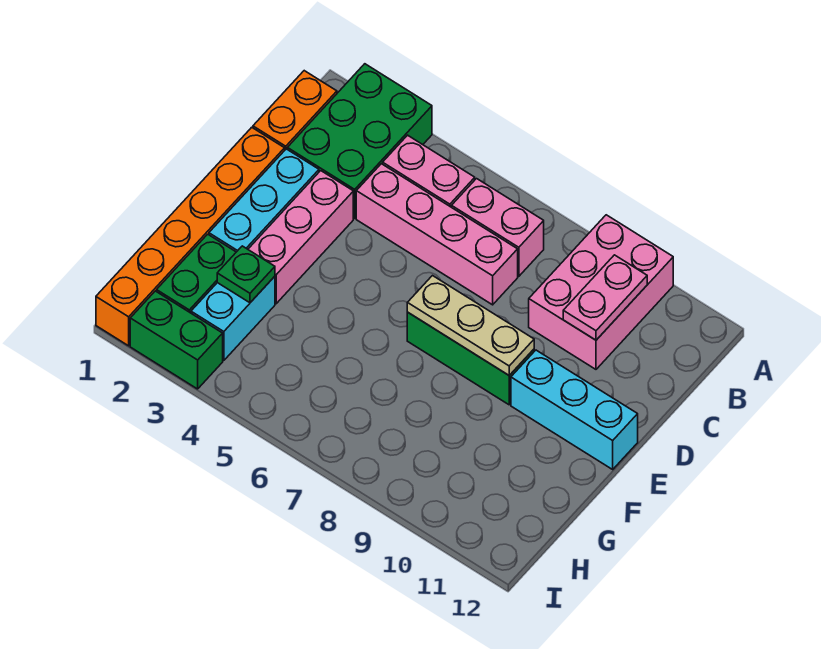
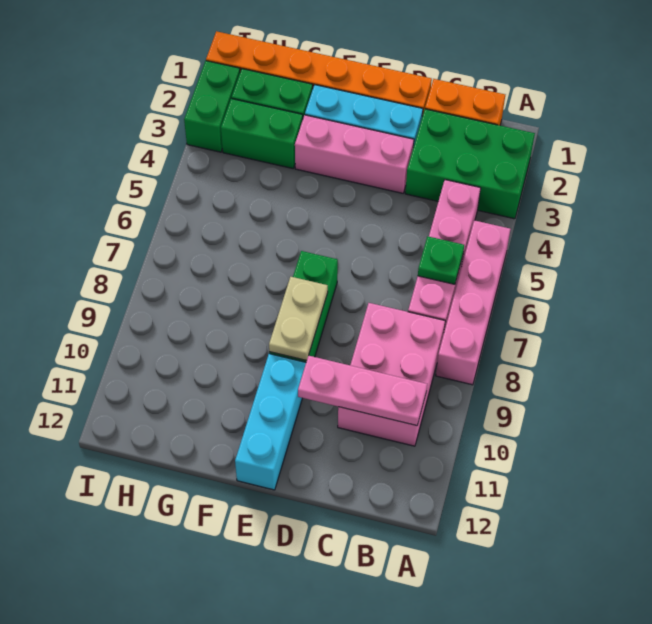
pink 2x3 brick [529,215,673,369] -> pink 2x3 brick turned to [338,303,445,446]
pink 1x2 plate [563,255,647,340] -> pink 1x3 plate [298,356,427,426]
pink 1x4 brick [356,164,518,305] -> pink 1x4 brick moved to [436,220,511,385]
tan 1x3 plate [407,276,534,375] -> tan 1x2 plate [269,277,328,361]
cyan 1x2 brick [191,276,275,361] -> green 1x2 brick [221,99,303,168]
green 1x1 plate [217,246,275,303] -> green 1x1 plate moved to [418,236,464,284]

